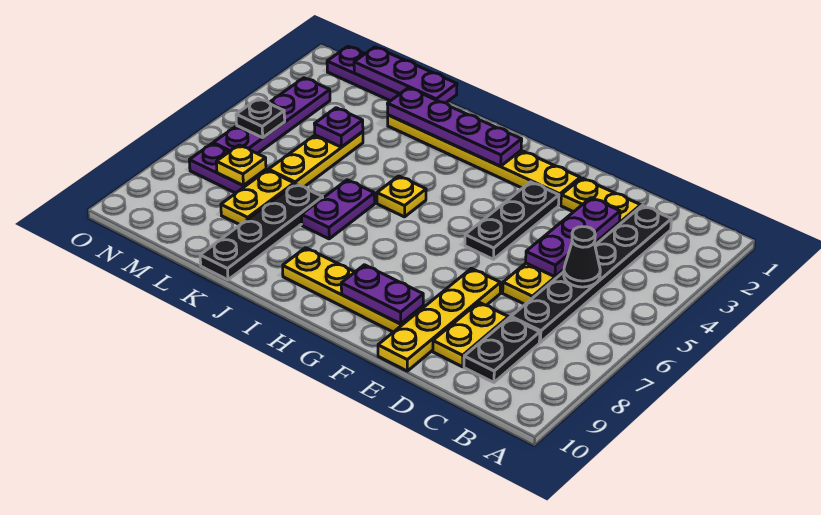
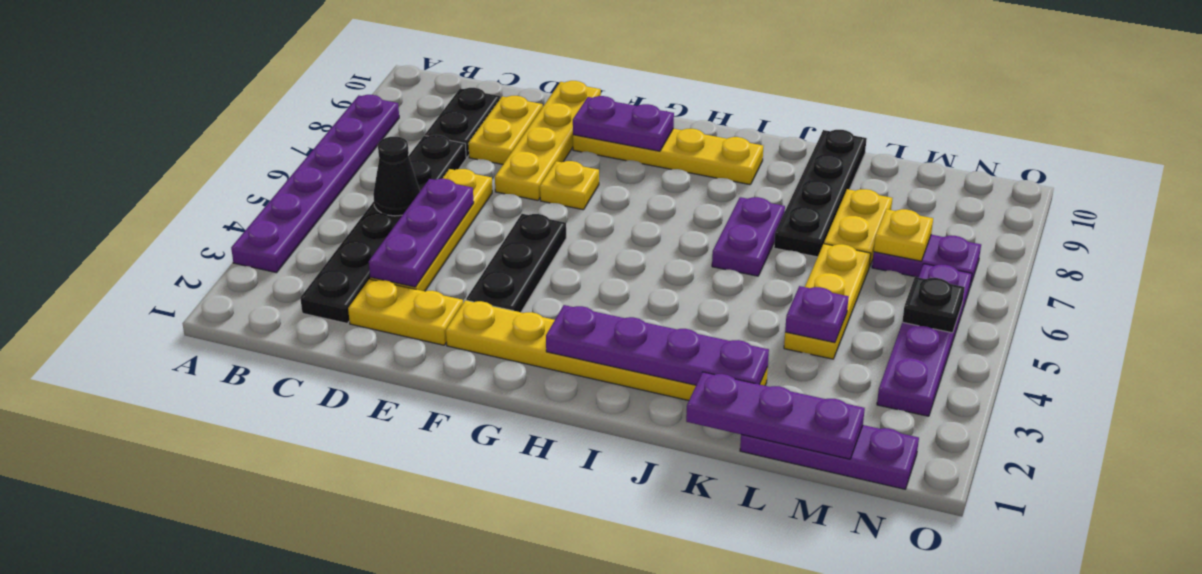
none -> purple 1x6 plate [231,95,399,273]
yellow 1x1 plate [377,176,426,217] -> yellow 1x1 plate moved to [540,161,599,210]

